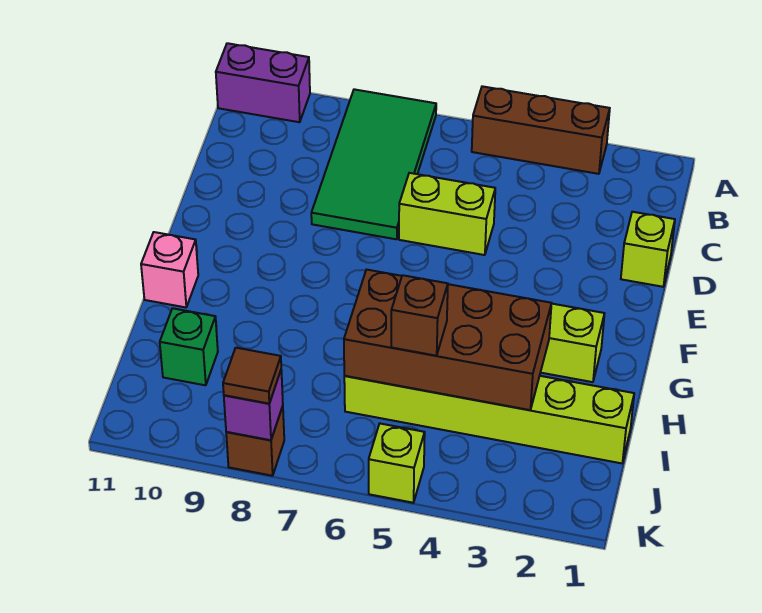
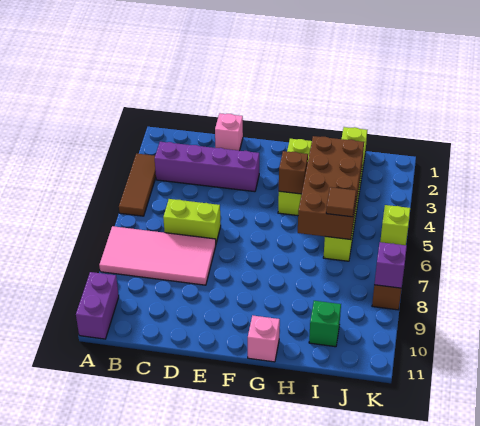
brown 1x3 brick [472,86,610,174] -> brown 1x3 tile [119,154,156,216]
green 2x4 tile [311,89,436,239] -> pink 2x4 tile [99,226,216,285]
none -> purple 1x4 brick [155,142,259,192]
lime 1x1 brick [621,212,675,287] -> pink 1x1 brick [215,113,243,151]
lime 1x2 brick [399,173,495,255] -> lime 1x2 brick turned to [163,199,221,243]
brown 1x1 brick [391,275,448,356] -> brown 1x1 brick moved to [279,151,308,194]
brown 1x1 tile [223,348,281,404] -> brown 1x1 tile moved to [326,187,356,217]

